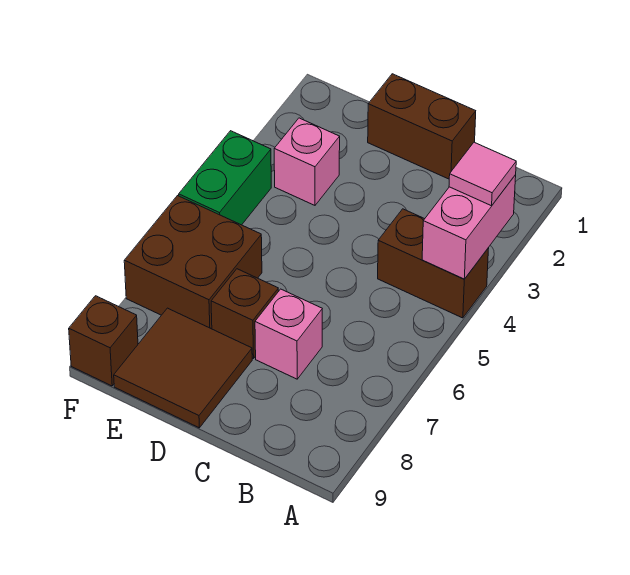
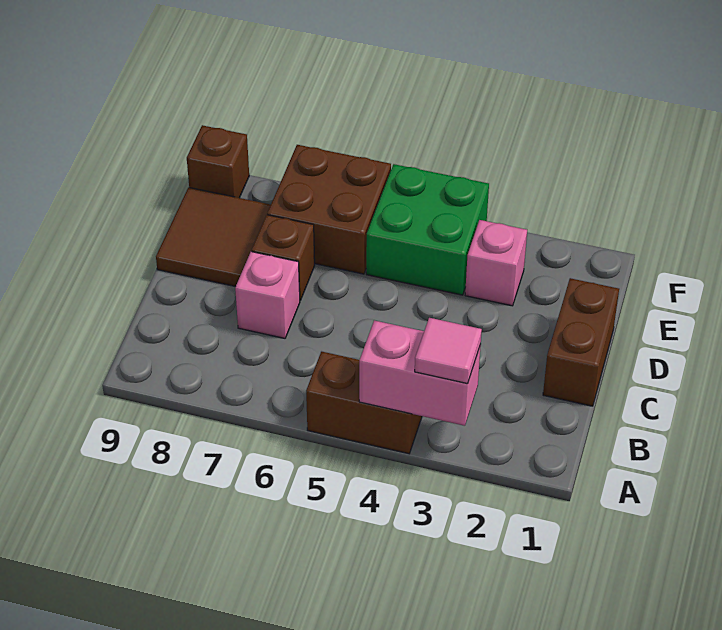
brown 1x2 brick [378,209,489,318] -> brown 1x2 brick turned to [306,352,422,454]
green 1x2 brick [179,131,271,225] -> green 2x2 brick [366,164,489,295]

